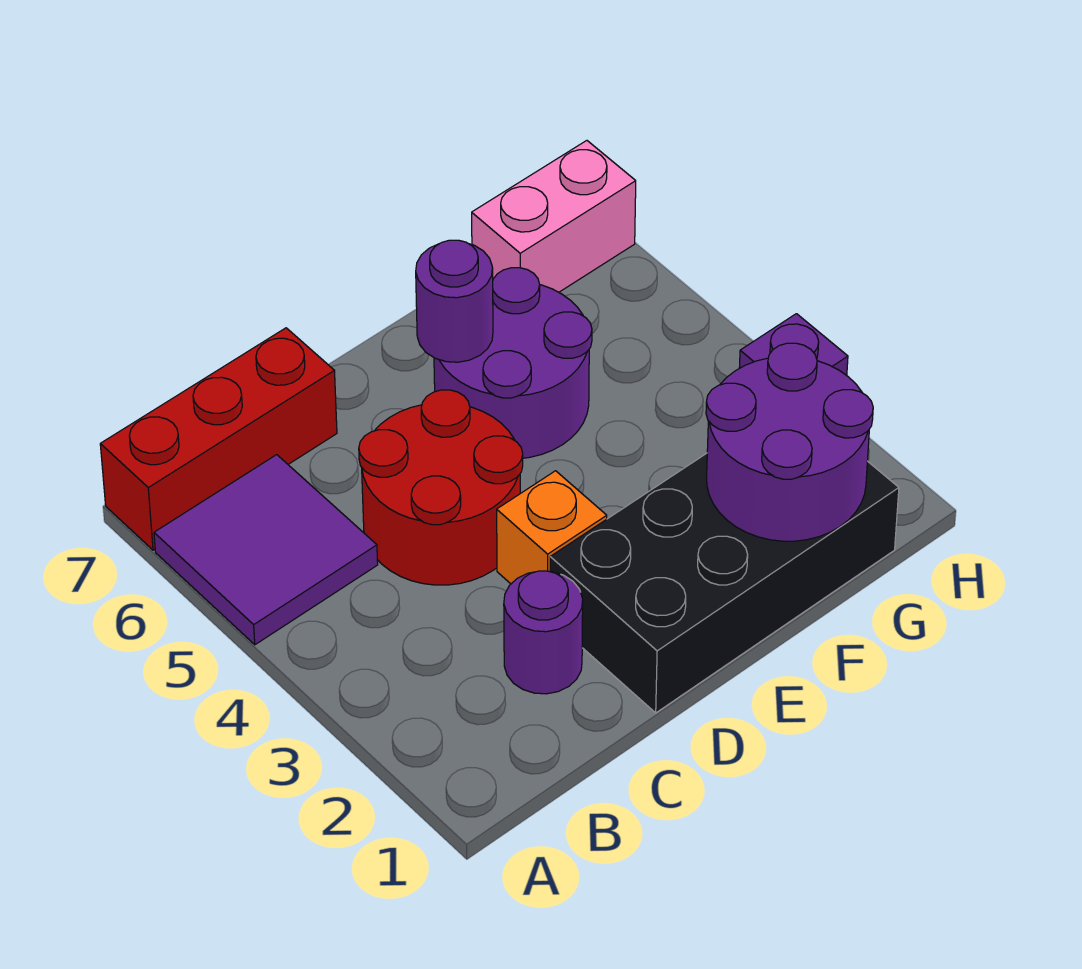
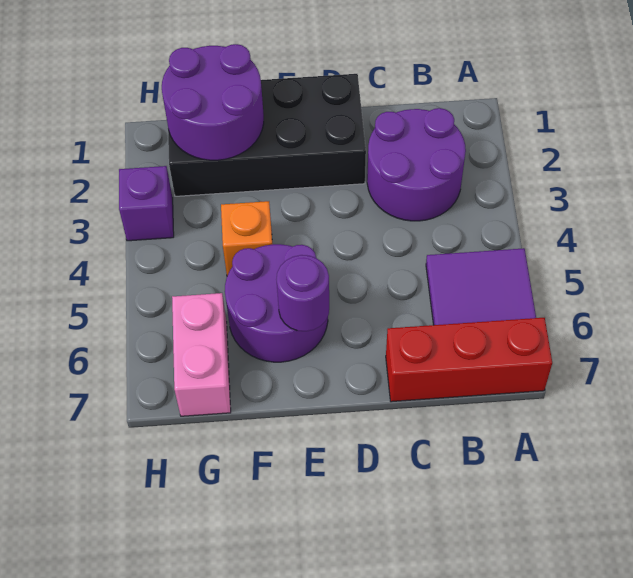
purple 1x1 round brick [504,571,583,694] -> purple 2x2 round brick [367,108,466,221]
red 2x2 round brick [359,390,523,585] -> none
orange 1x1 brick [497,471,607,584] -> orange 1x1 brick moved to [221,201,272,276]
pink 1x2 brick [472,141,636,292] -> pink 1x2 brick turned to [172,293,231,416]

